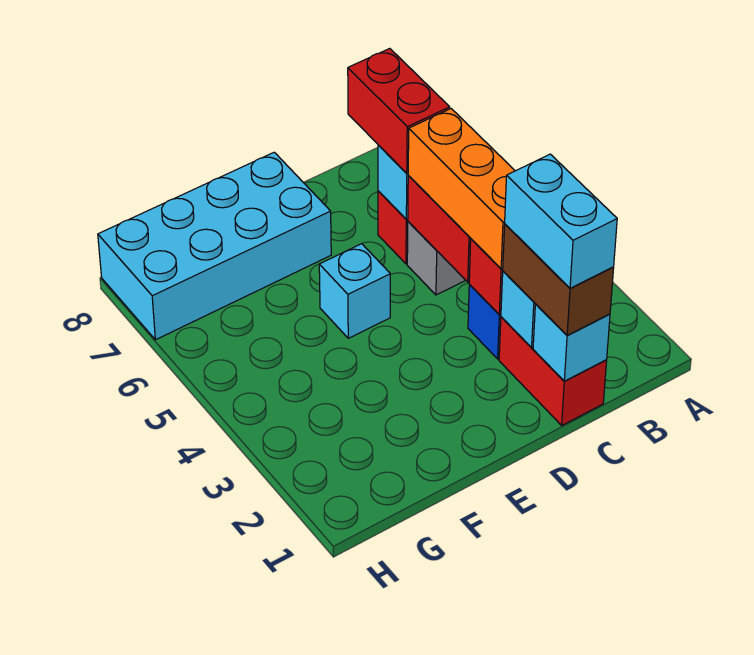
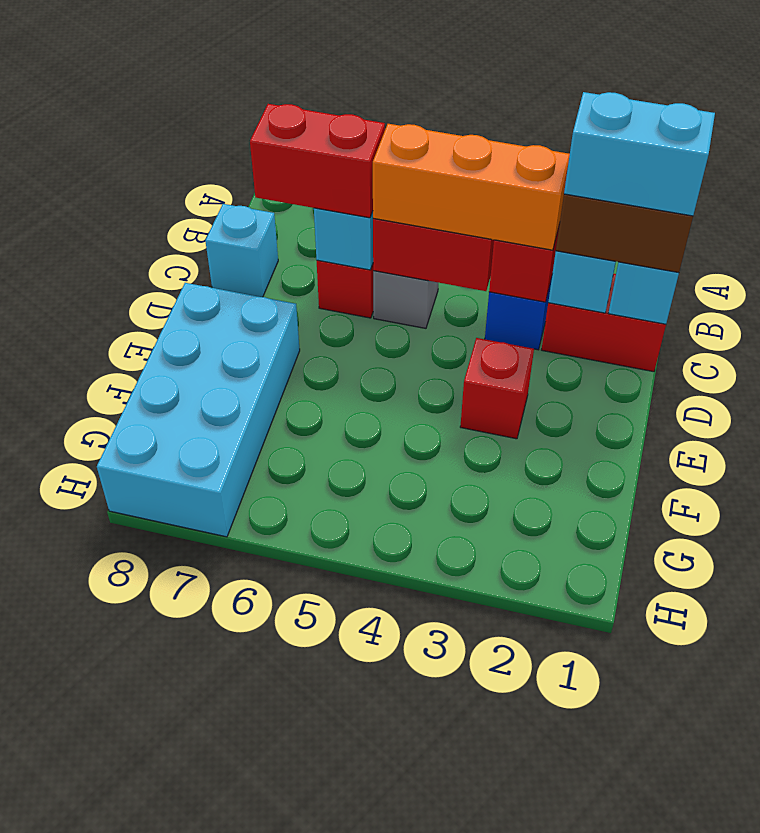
none -> red 1x1 brick [460,338,534,439]
cyan 1x1 brick [319,244,390,338] -> cyan 1x1 brick moved to [205,204,278,297]

